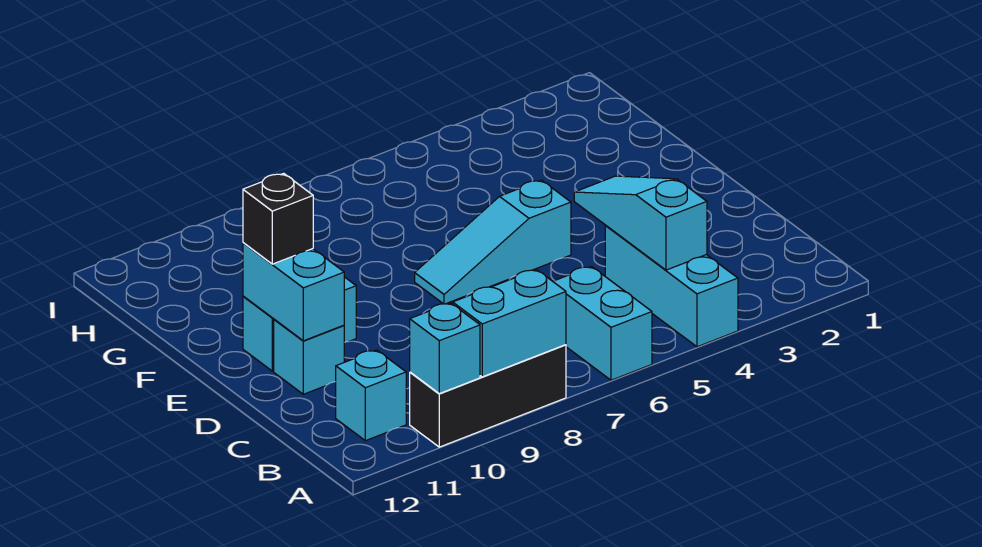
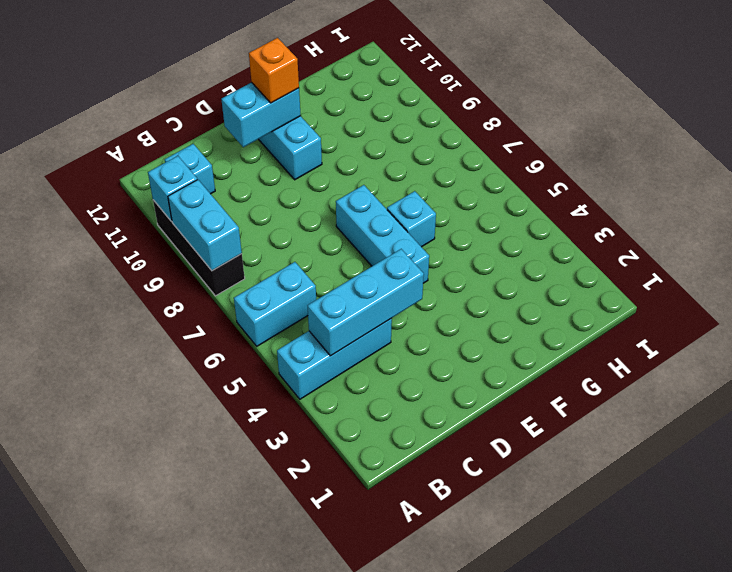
cyan 1x3 slope [574,176,707,270] -> cyan 1x3 brick [308,249,424,356]
cyan 1x1 brick [274,319,344,394] -> cyan 1x1 brick moved to [387,191,436,247]
cyan 1x3 slope [415,180,571,304] -> cyan 1x3 brick [336,185,429,283]
black 1x1 brick [243,173,313,264] -> orange 1x1 brick [249,38,299,103]

